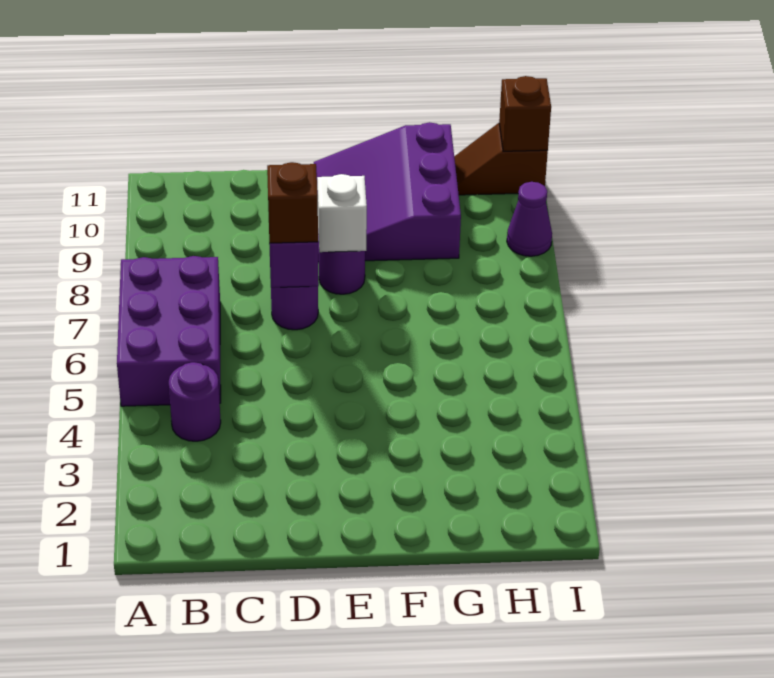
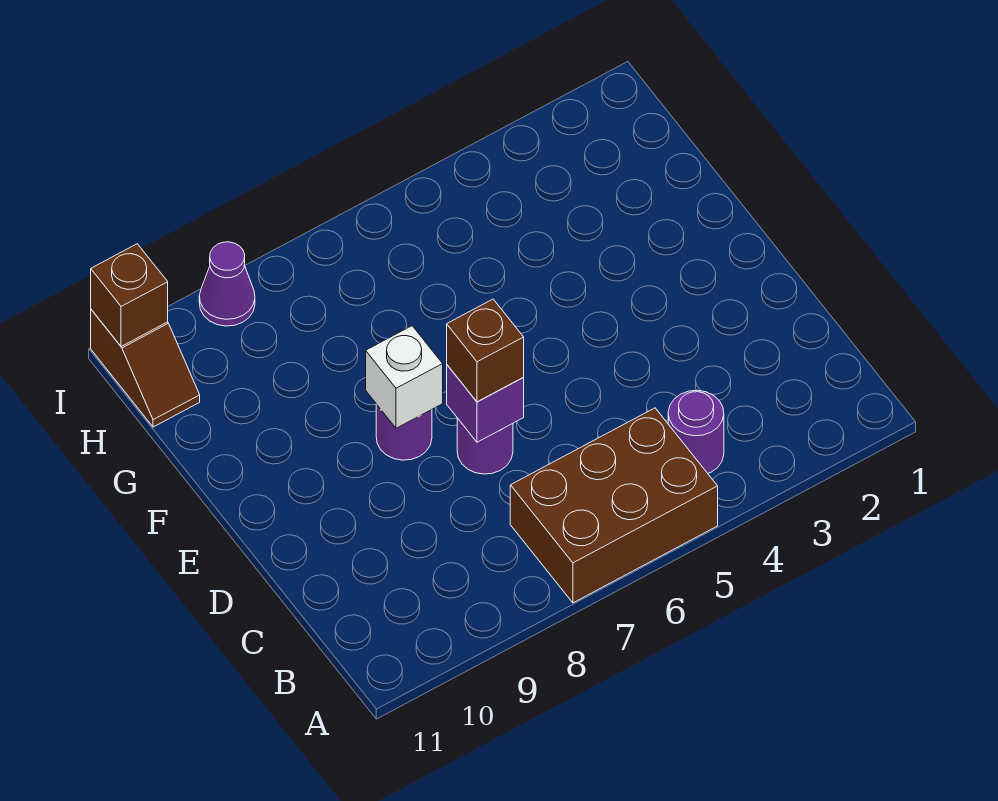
purple 2x3 brick [117,256,221,406] -> brown 2x3 brick [510,408,718,603]
purple 3x3 slope [314,122,461,262] -> none

